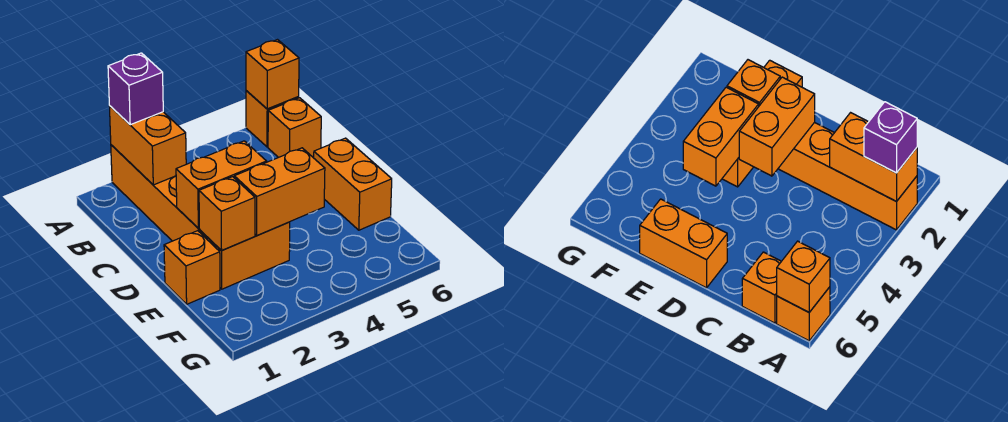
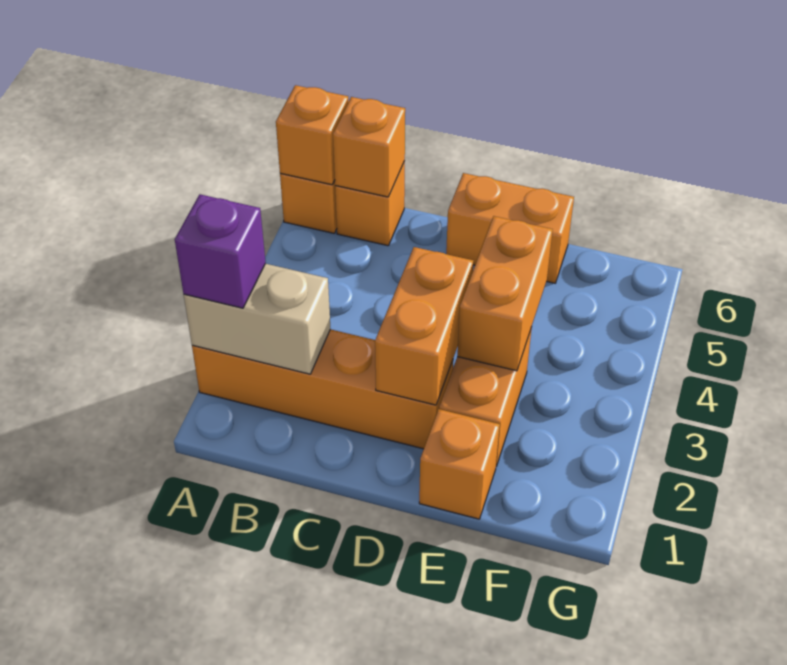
orange 1x2 brick [109,106,186,185] -> tan 1x2 brick [184,264,330,374]
orange 1x1 brick [199,177,255,250] -> orange 1x1 brick moved to [333,97,405,197]

